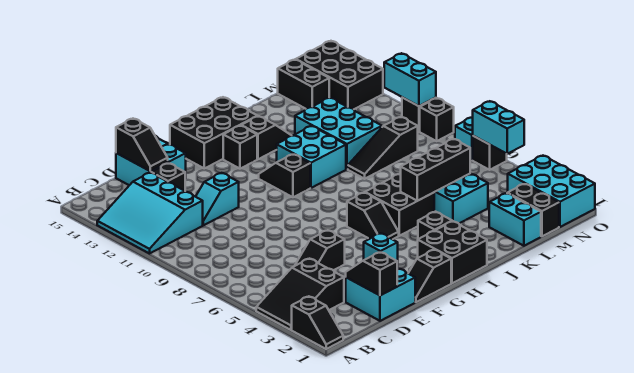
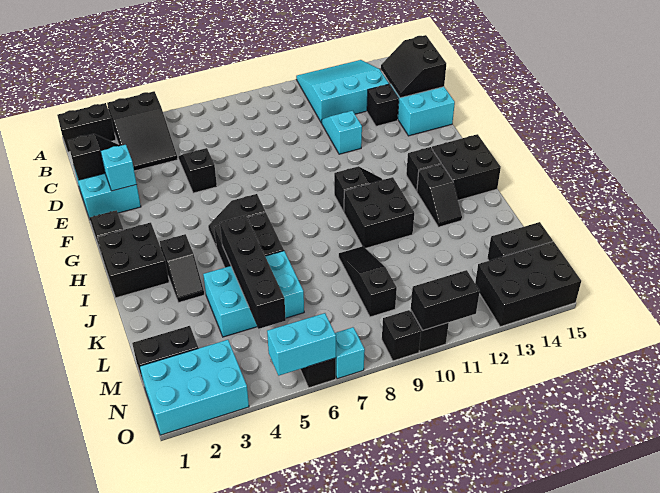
black 1x2 slope [292,296,343,349] -> black 1x2 brick [57,103,116,152]
black 2x3 slope [256,259,344,330] -> black 2x3 slope turned to [107,91,178,171]
black 1x2 slope [116,119,168,171] -> black 2x2 slope [381,35,446,98]
black 2x3 brick [170,97,258,168] -> black 2x2 brick [432,134,501,200]
cyan 2x2 brick [277,126,346,188] -> black 2x2 brick [344,177,414,248]
black 1x3 brick [401,139,470,201] -> black 1x4 brick [220,215,286,329]
cyan 2x3 brick [295,98,382,169] -> none
cyan 1x2 brick [489,193,541,246] -> none
cyan 1x2 brick [384,53,436,106] -> black 1x2 brick [411,270,480,331]

